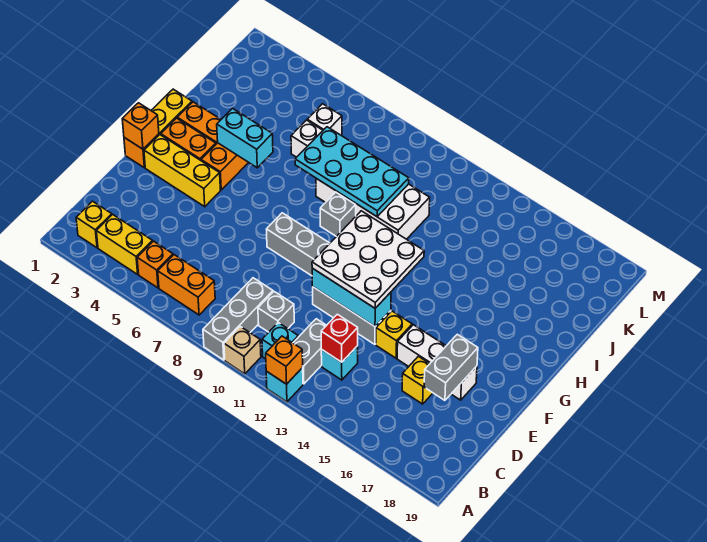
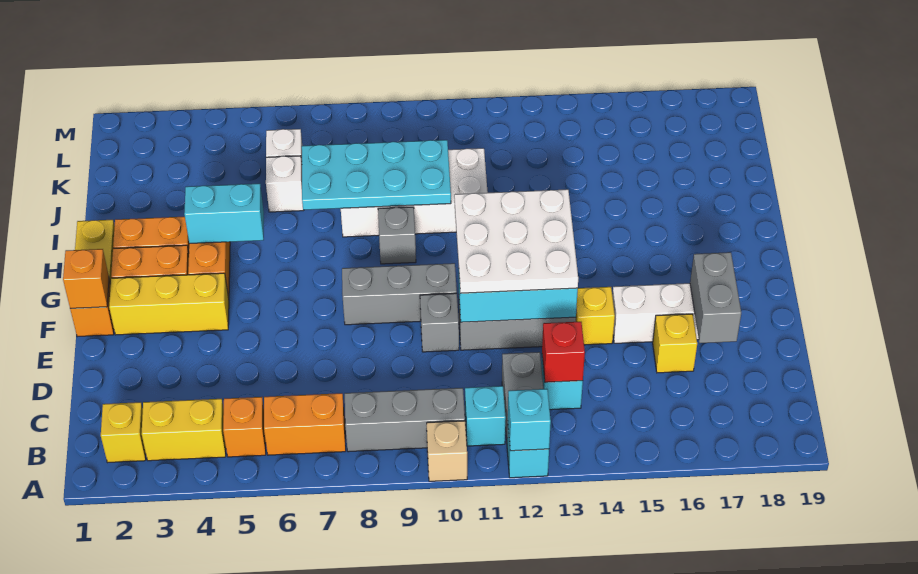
grey 1x3 brick [203,278,273,360] -> grey 1x3 brick turned to [345,388,465,452]
orange 1x1 brick [266,336,303,384] -> cyan 1x1 brick [507,389,551,451]
grey 1x1 brick [258,292,294,332] -> grey 1x1 brick moved to [420,293,459,352]

